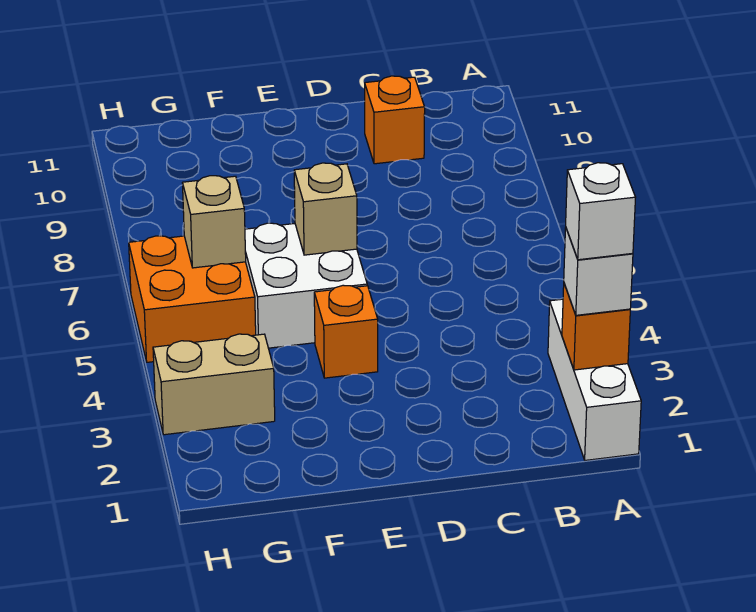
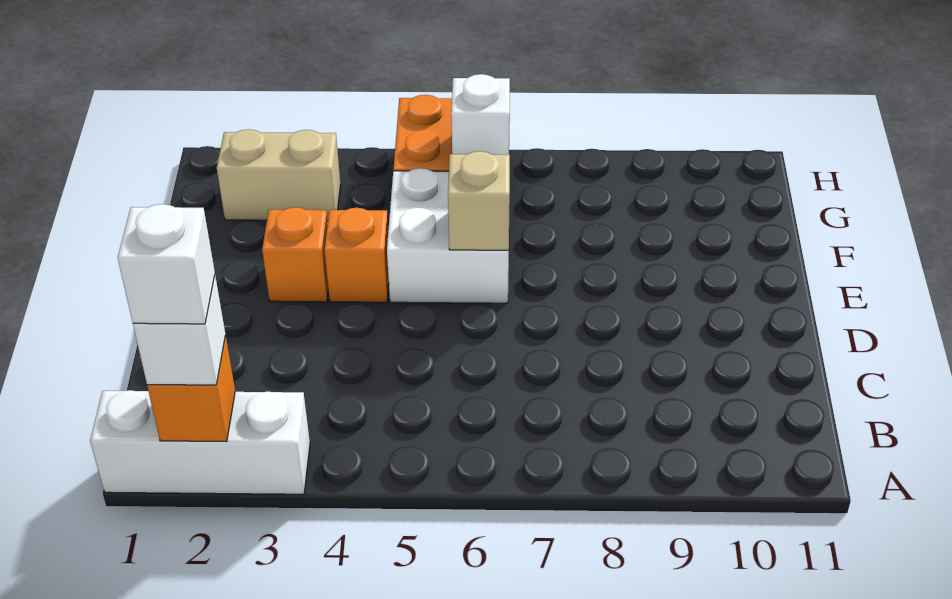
orange 1x1 brick [365,76,425,164] -> orange 1x1 brick moved to [262,207,328,302]
tan 1x2 brick [153,334,275,435] -> tan 1x2 brick turned to [217,129,341,221]
tan 1x1 brick [183,176,246,268] -> white 1x1 brick [451,74,510,155]

